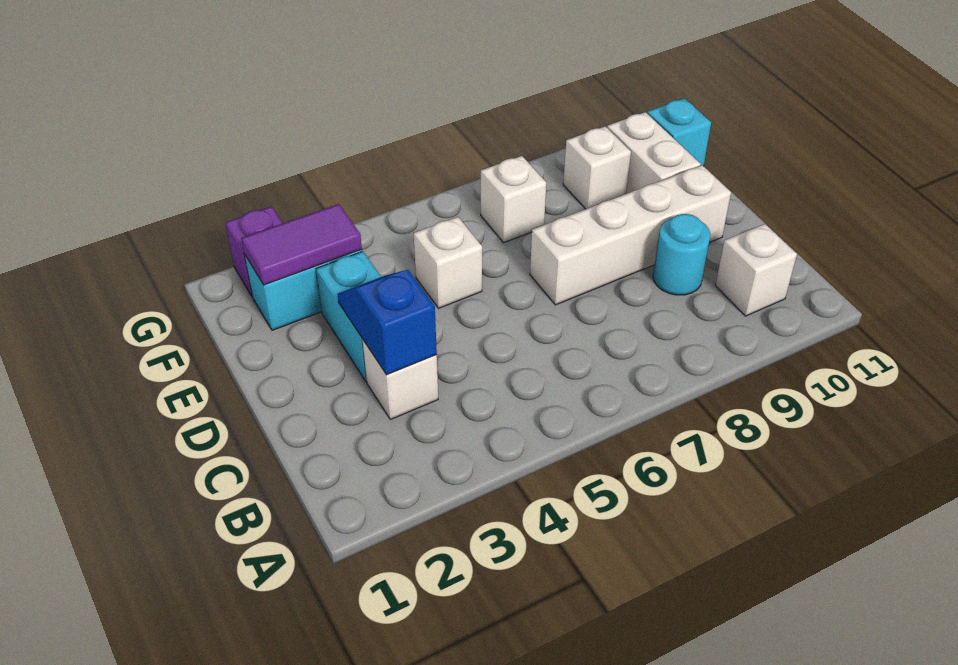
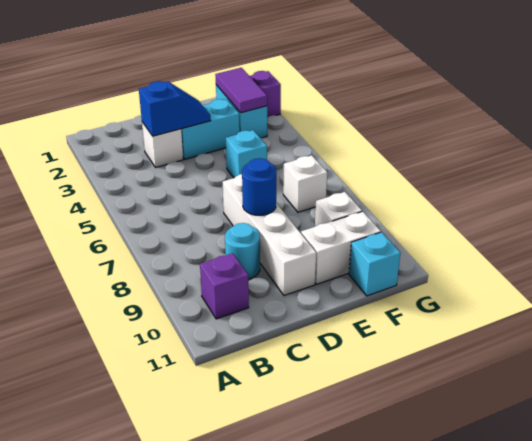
white 1x1 brick [715,224,797,316] -> purple 1x1 brick [200,253,249,319]
none -> blue 1x1 round brick [242,158,276,215]
white 1x1 brick [414,217,482,308] -> cyan 1x1 brick [226,130,267,178]

